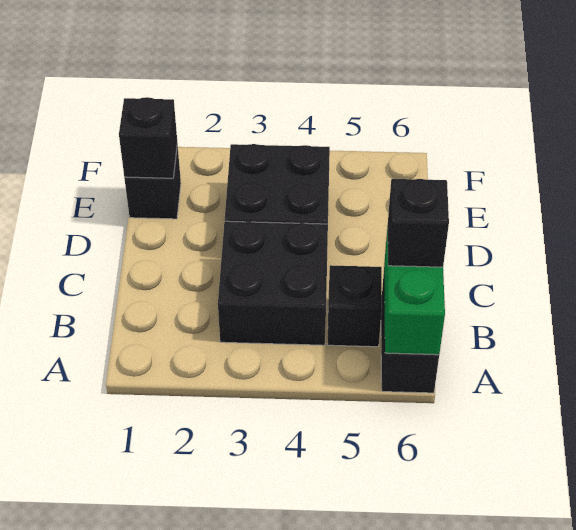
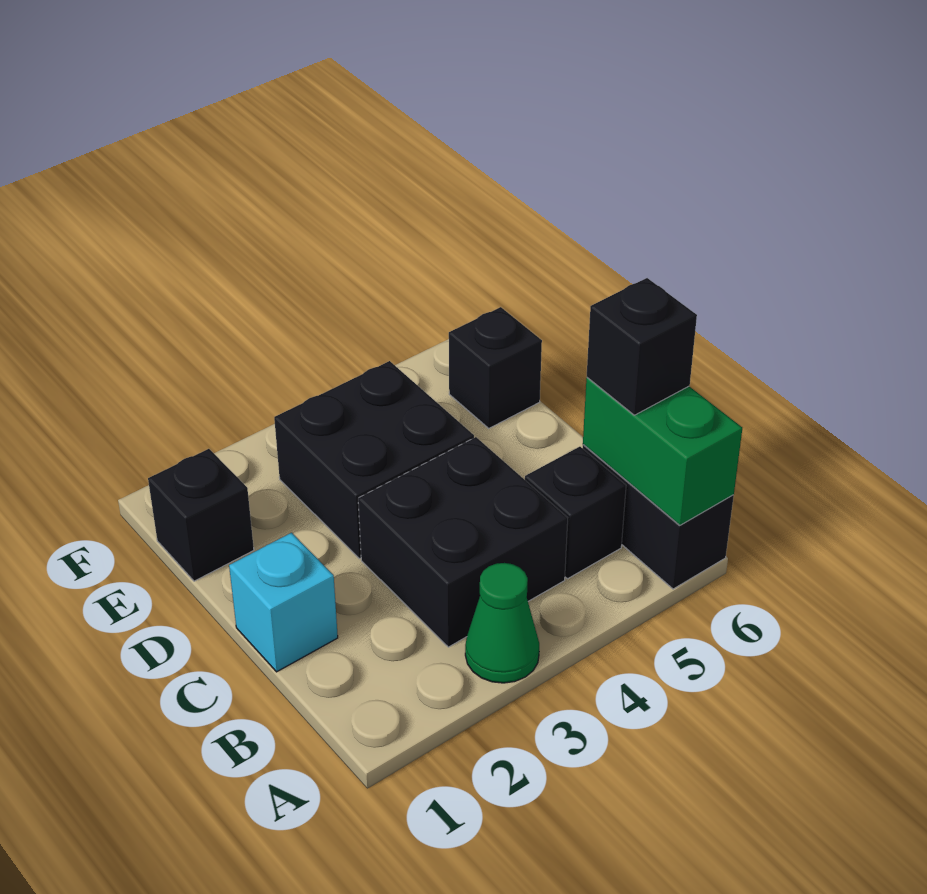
none -> green 1x1 cone [465,563,539,683]
none -> cyan 1x1 brick [229,533,338,672]
black 1x1 brick [119,97,177,178] -> black 1x1 brick moved to [449,307,542,428]

